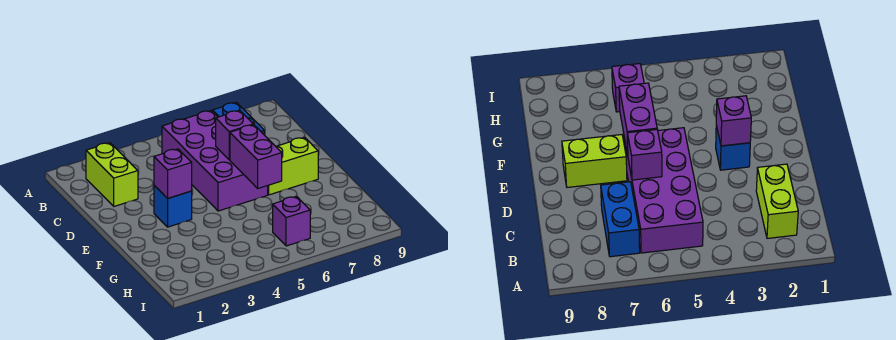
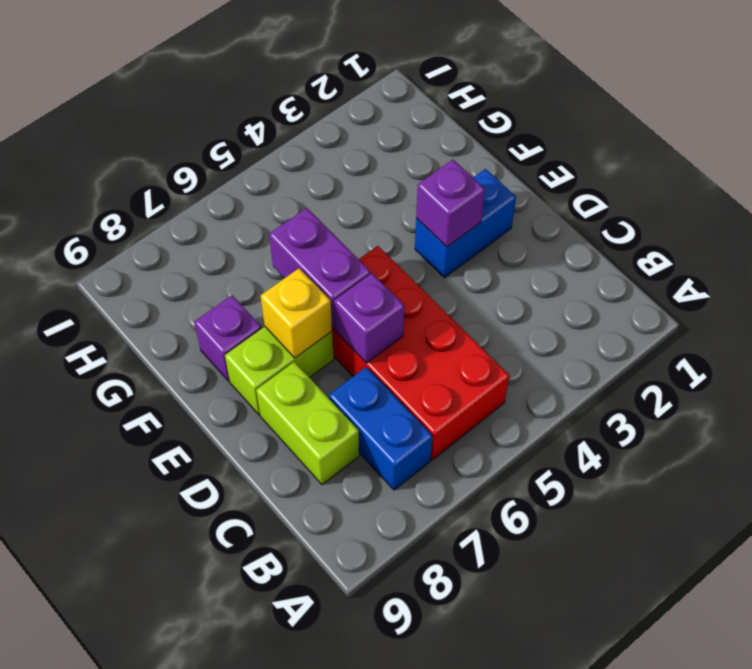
lime 1x2 brick [86,143,138,206] -> lime 1x2 brick moved to [256,362,359,485]
purple 2x4 brick [162,111,268,211] -> red 2x4 brick [332,246,509,460]
blue 1x1 brick [154,185,192,227] -> blue 1x2 brick [415,169,516,278]
none -> yellow 1x1 brick [261,268,332,358]
purple 1x1 brick [273,196,310,246] -> purple 1x1 brick moved to [194,295,262,381]

